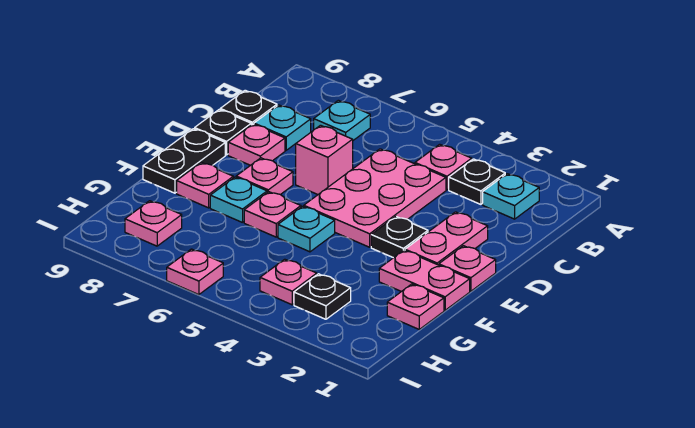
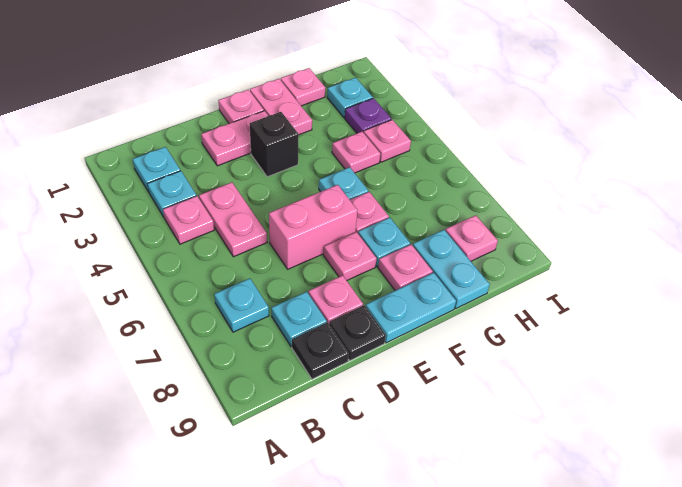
black 1x1 plate [449,159,505,204] -> cyan 1x1 plate [148,171,197,217]
pink 2x3 plate [304,149,446,247] -> pink 1x2 plate [199,182,267,257]
pink 1x1 brick [296,125,353,194] -> pink 1x2 brick [269,185,357,269]
black 1x1 plate [371,217,428,258] -> black 1x1 brick [250,112,298,177]
black 1x2 plate [143,129,225,193] -> cyan 1x2 plate [366,273,456,343]
none -> cyan 1x2 plate [413,230,490,308]
none -> cyan 1x1 plate [327,78,373,118]
black 1x1 plate [294,274,351,319] -> purple 1x1 plate [345,98,392,133]
pink 1x1 plate [167,249,223,295] -> pink 1x1 plate moved to [332,132,380,173]

